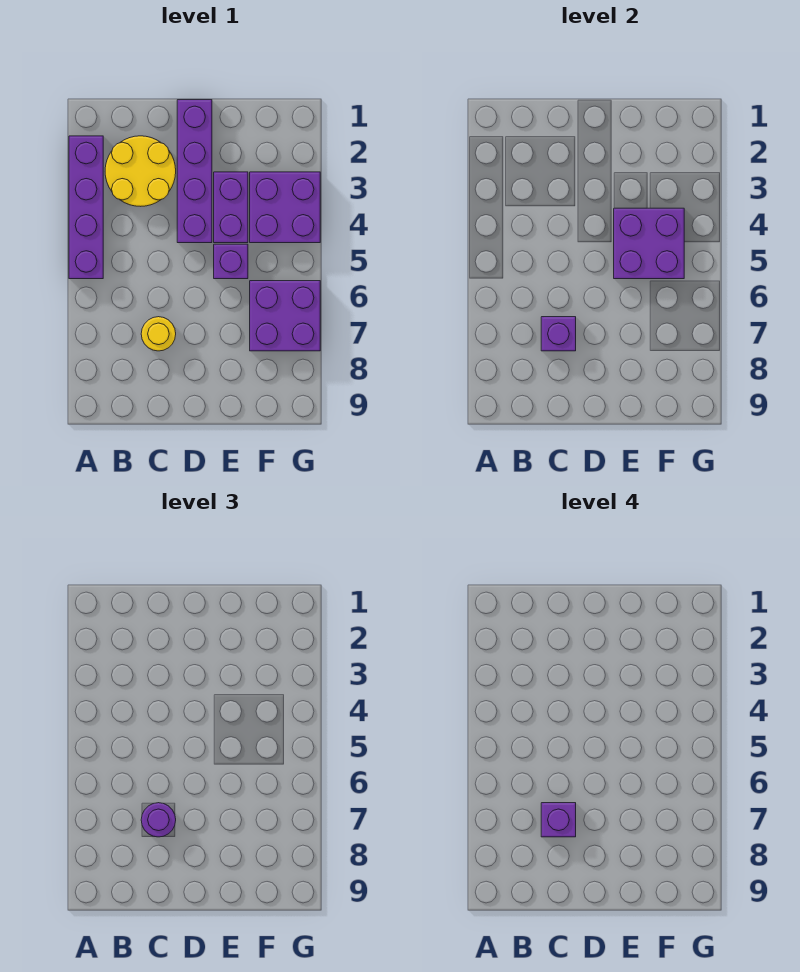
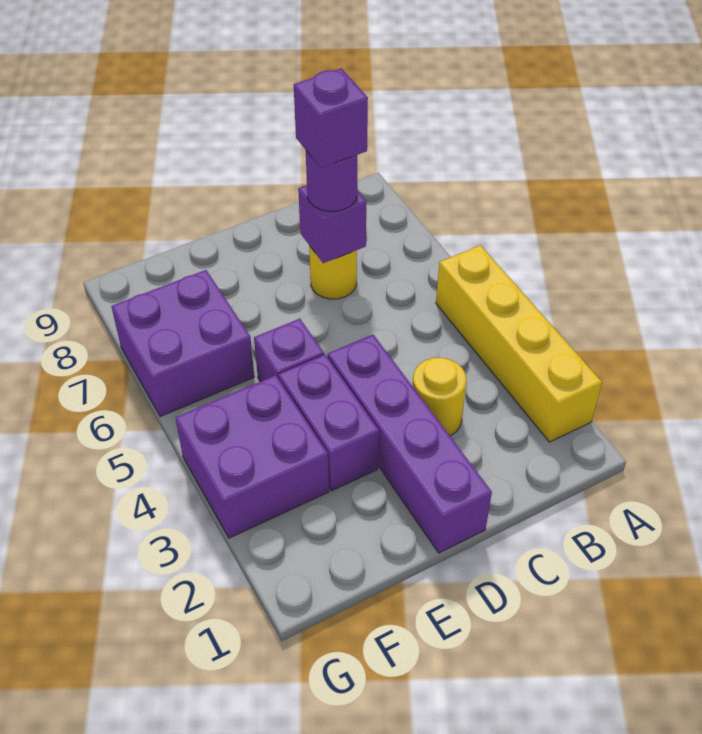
purple 1x4 brick [69,136,103,279] -> yellow 1x4 brick [436,245,602,442]
yellow 2x2 round brick [105,136,176,206] -> yellow 1x1 round brick [413,358,467,436]
purple 2x2 brick [614,208,684,279] -> none

